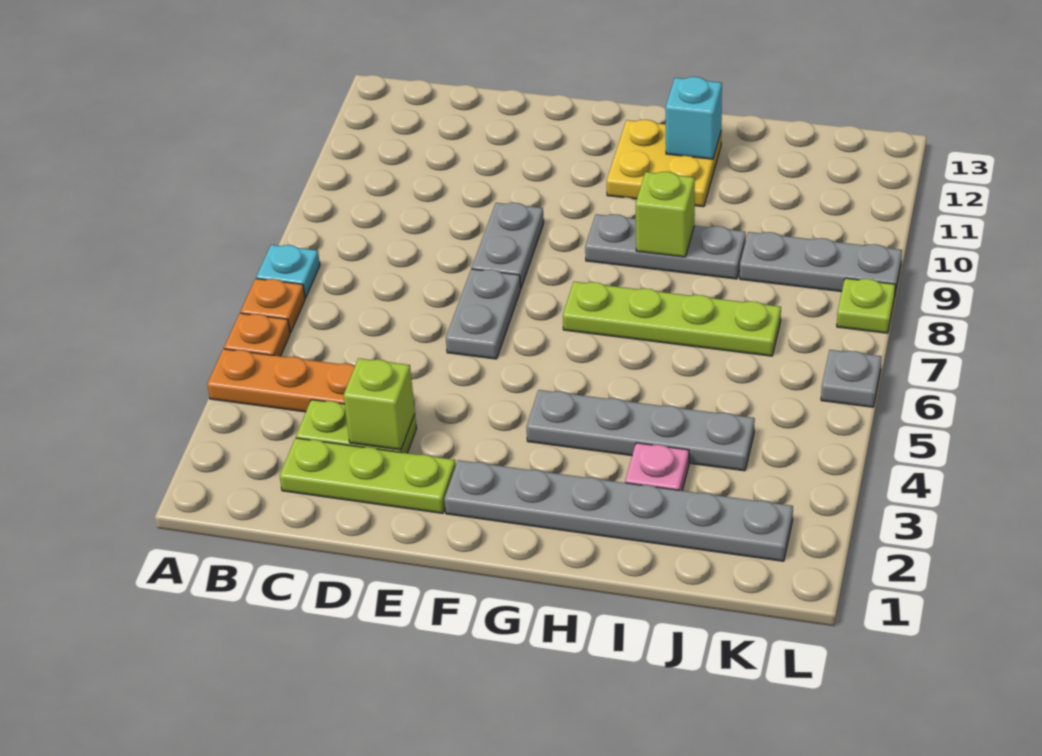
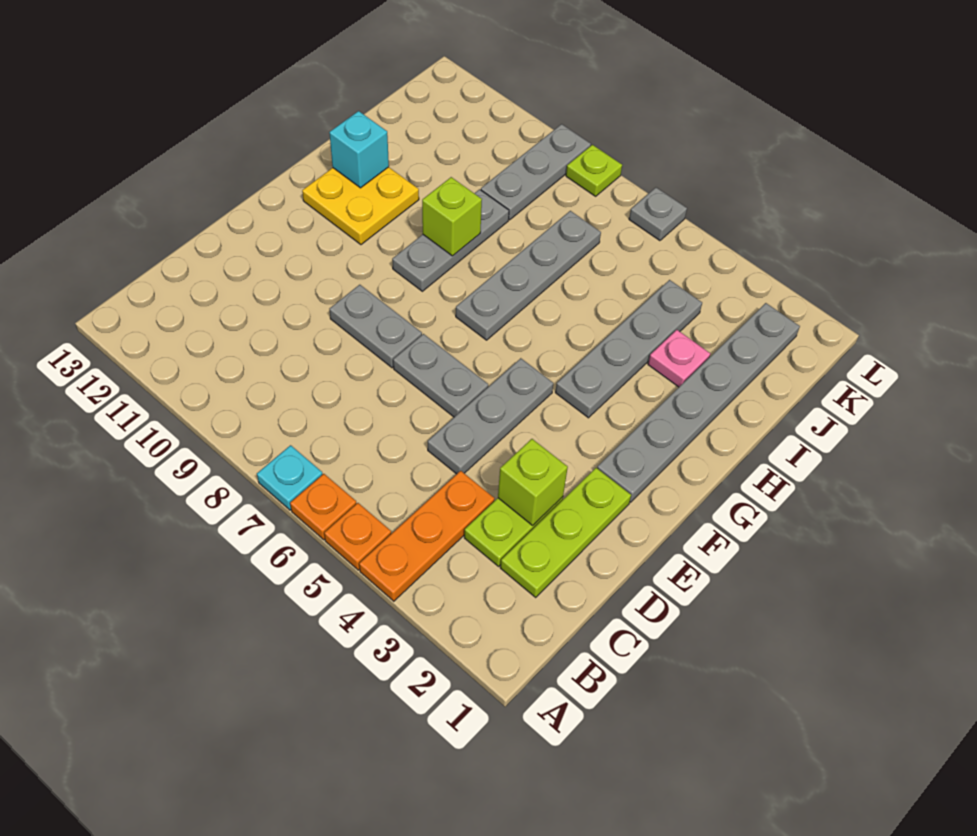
none -> grey 1x3 plate [428,358,553,474]
lime 1x4 plate [563,282,781,356] -> grey 1x4 plate [456,211,601,340]

